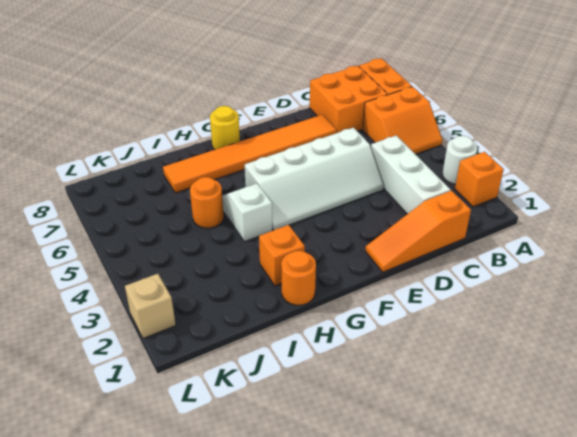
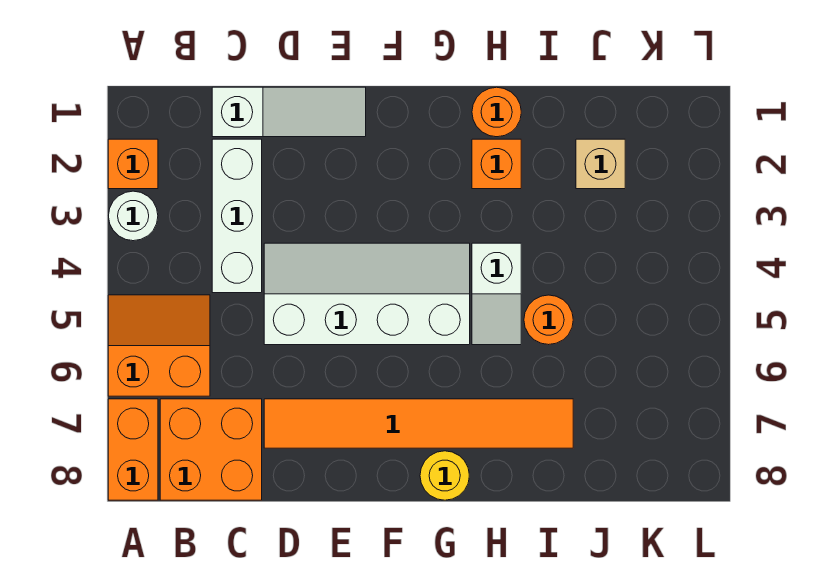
orange 1x3 slope [365,191,471,272] -> white 1x3 slope [212,87,366,137]
tan 1x1 brick [125,274,176,338] -> tan 1x1 brick moved to [576,139,625,189]

